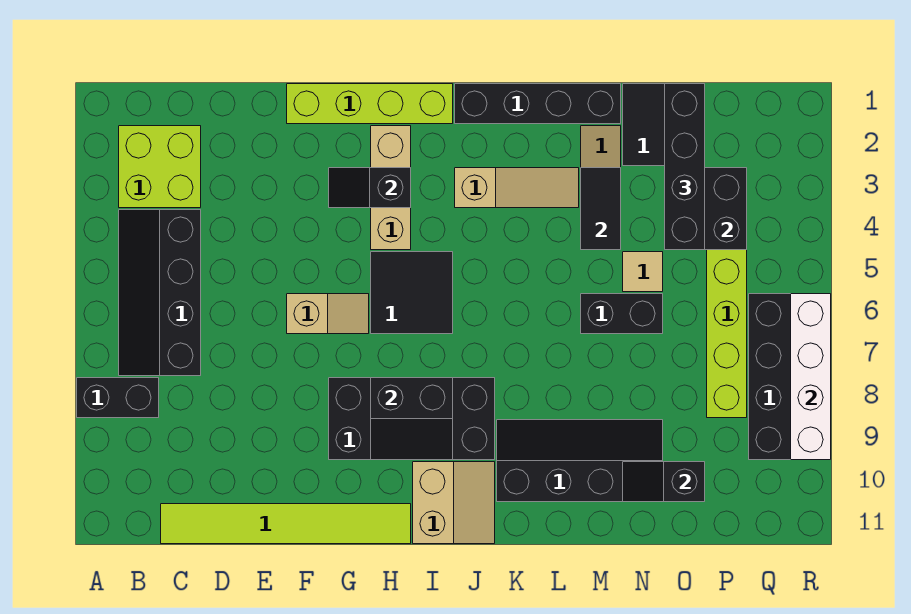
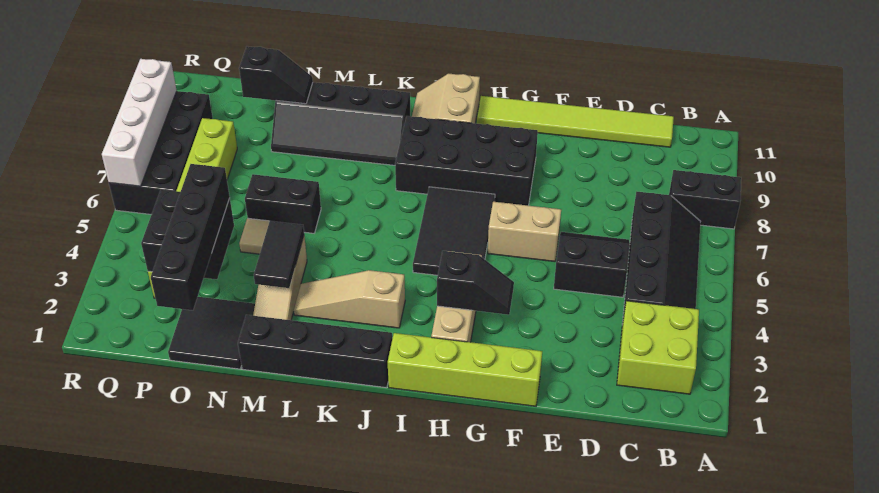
tan 1x2 slope [287,294,369,334] -> tan 1x2 brick [488,202,561,262]
black 2x2 tile [371,252,453,334] -> black 2x3 tile [413,187,495,275]
black 2x2 slope [371,378,453,460] -> black 2x2 slope moved to [554,232,630,297]

